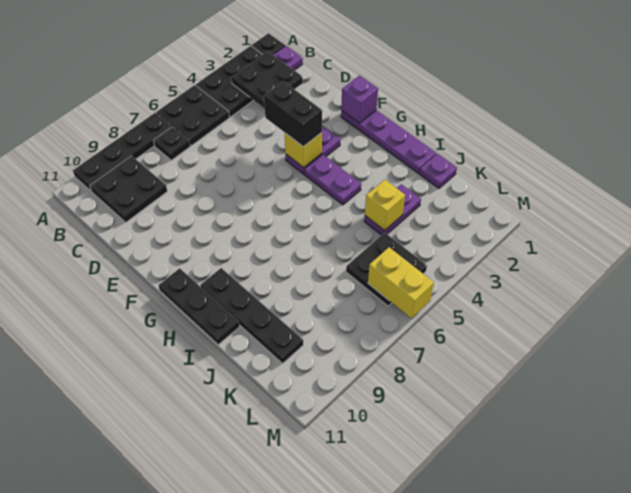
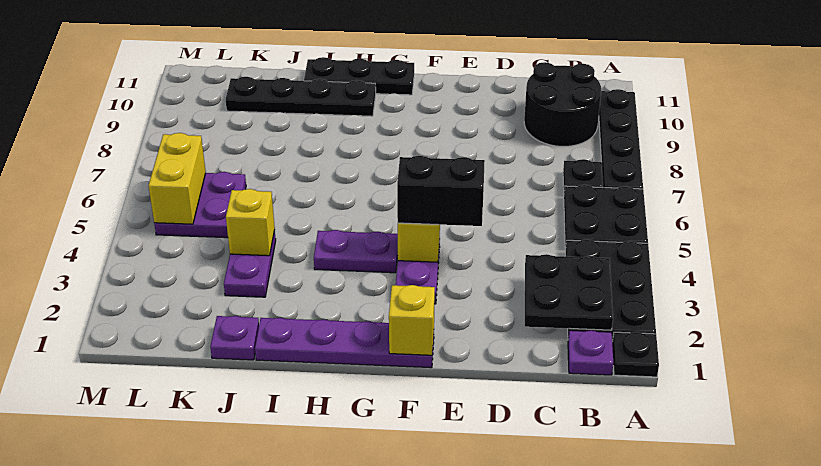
black 2x2 plate [90,156,167,222] -> black 2x2 round brick [524,62,601,146]
purple 1x1 brick [341,76,378,123] -> yellow 1x1 brick [389,285,435,355]
black 2x2 plate [346,233,427,306] -> purple 2x2 plate [154,172,246,238]
yellow 1x2 brick [368,247,434,318] -> yellow 1x2 brick turned to [149,133,206,224]

